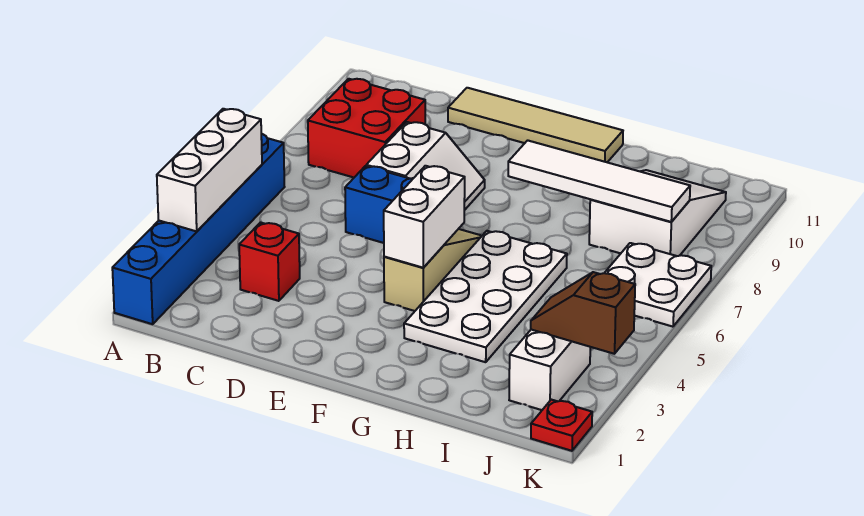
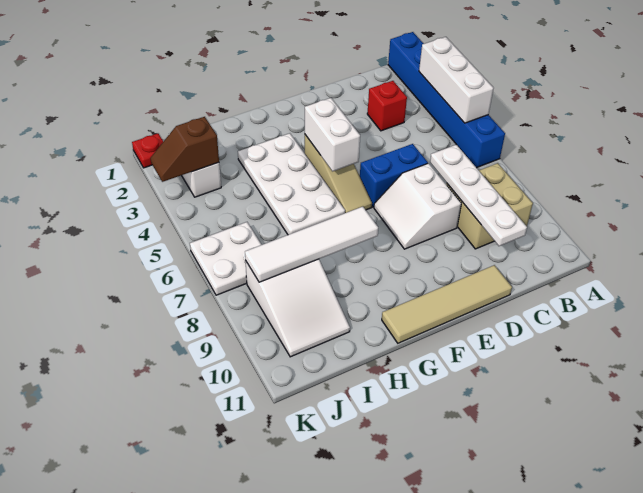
red 2x2 brick [308,79,425,177] -> tan 2x2 brick [446,163,533,249]
none -> white 1x4 plate [430,145,527,246]
brown 1x2 slope [531,272,635,354] -> brown 1x2 slope turned to [151,117,219,182]

